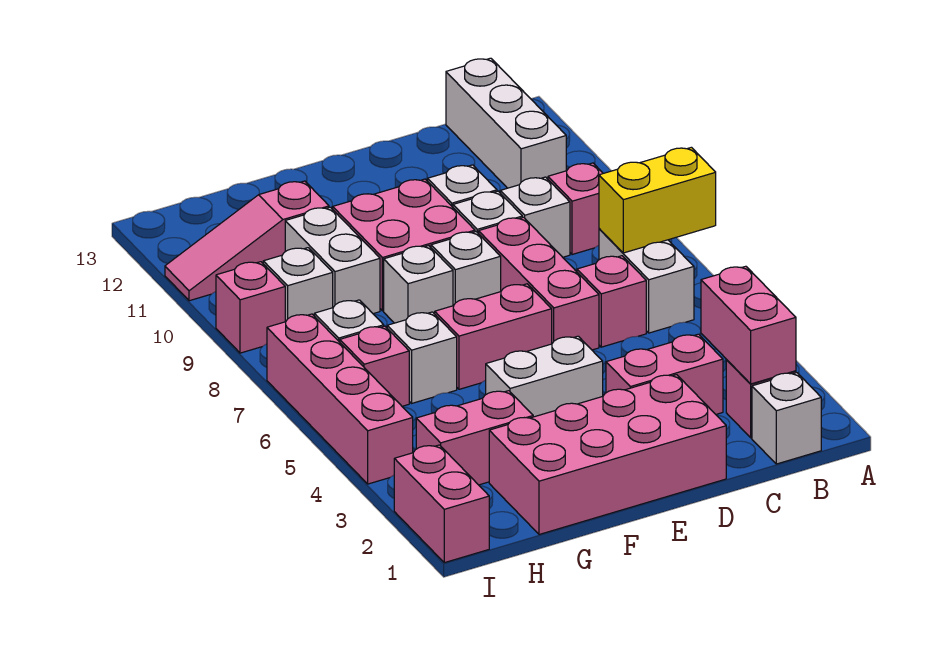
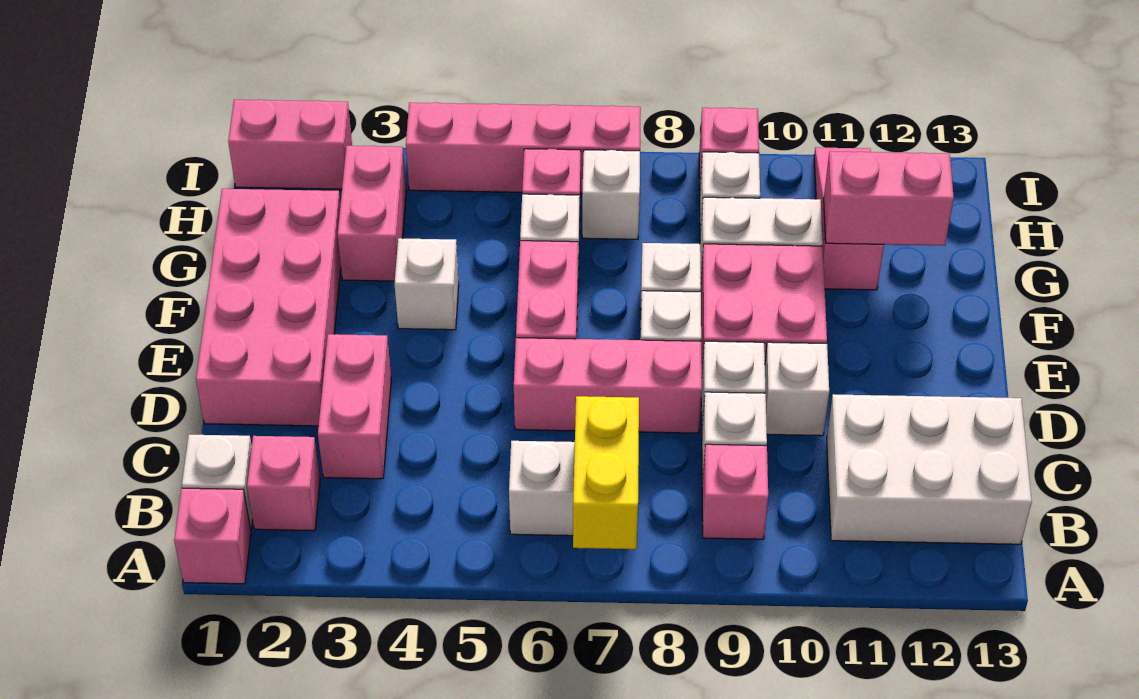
pink 1x2 brick [701,266,796,384] -> pink 1x2 brick moved to [824,151,954,246]
white 1x3 brick [446,58,566,188] -> white 2x3 brick [827,394,1032,544]
pink 1x1 brick [577,256,646,347] -> pink 1x1 brick moved to [174,488,251,584]
white 1x2 brick [486,336,603,417] -> white 1x1 brick [395,238,459,330]

